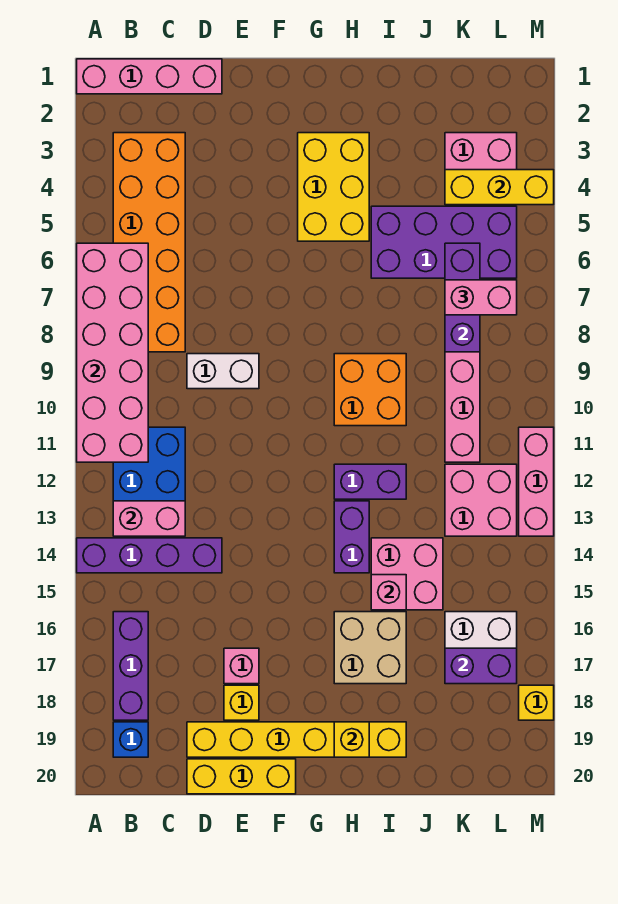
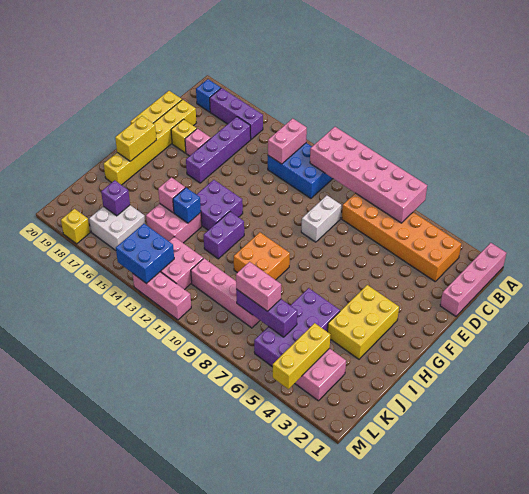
purple 1x4 brick [77,538,222,573] -> purple 1x4 brick moved to [186,117,251,183]
yellow 2x3 brick [298,133,369,241] -> yellow 2x3 brick turned to [328,285,399,359]
purple 1x2 brick [334,501,369,573] -> purple 2x2 brick [196,180,243,230]
tan 2x2 brick [334,612,406,684] -> none
yellow 1x1 brick [334,722,369,757] -> yellow 1x2 brick [115,116,156,161]
none -> blue 1x1 brick [173,188,201,223]
pink 1x2 brick [445,280,517,315] -> pink 1x2 brick turned to [236,262,281,311]
purple 1x2 brick [445,648,517,684] -> purple 1x1 brick [101,180,130,216]
none -> blue 2x2 brick [116,224,174,283]

